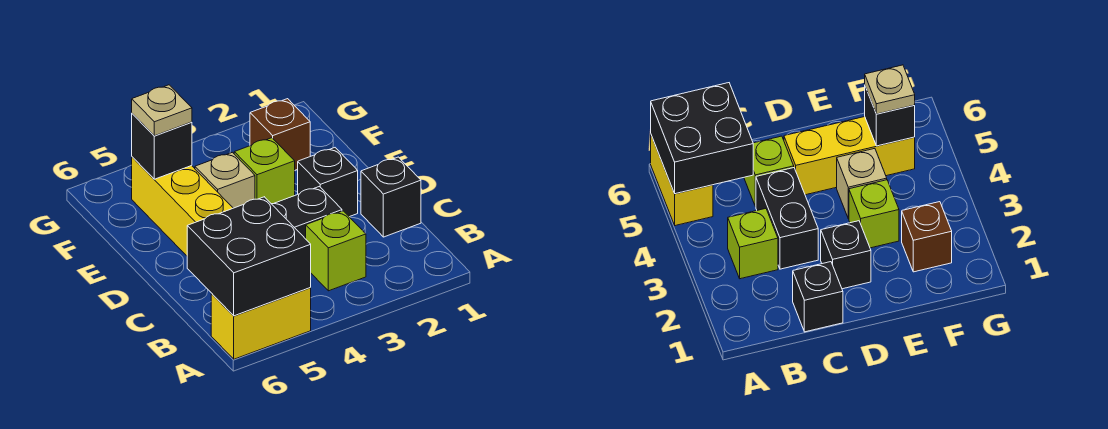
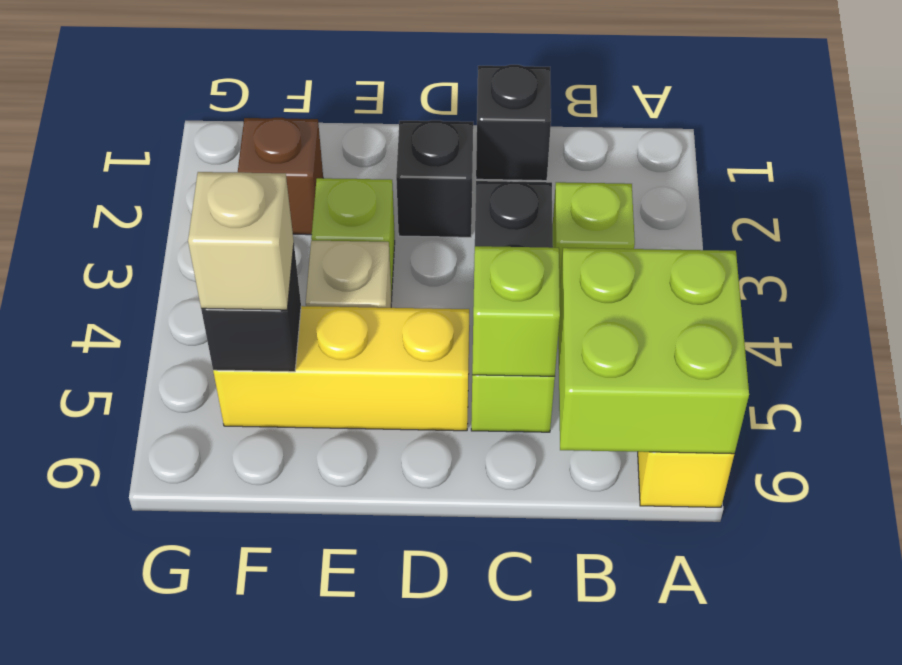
black 2x2 brick [187,197,311,316] -> lime 2x2 brick [558,248,749,454]
none -> lime 1x1 brick [472,246,560,376]
tan 1x1 plate [132,85,192,136] -> tan 1x1 brick [188,172,294,310]

